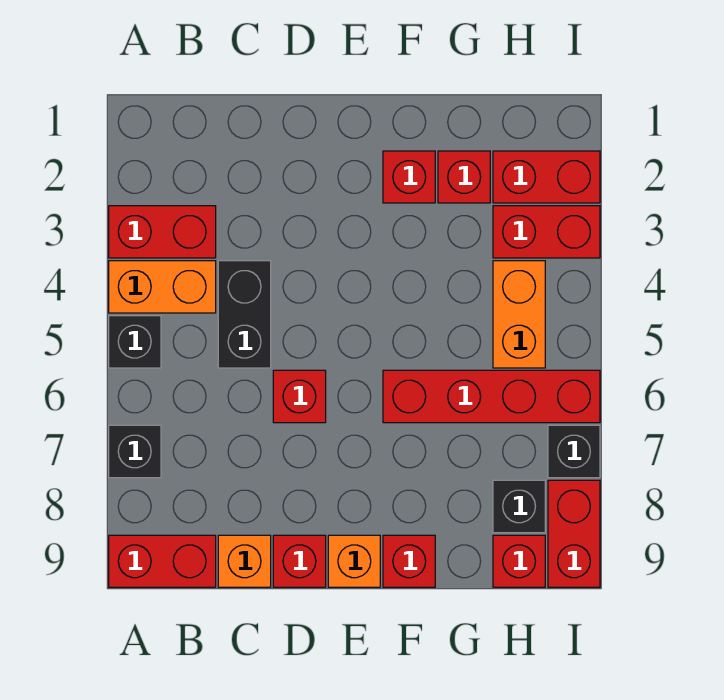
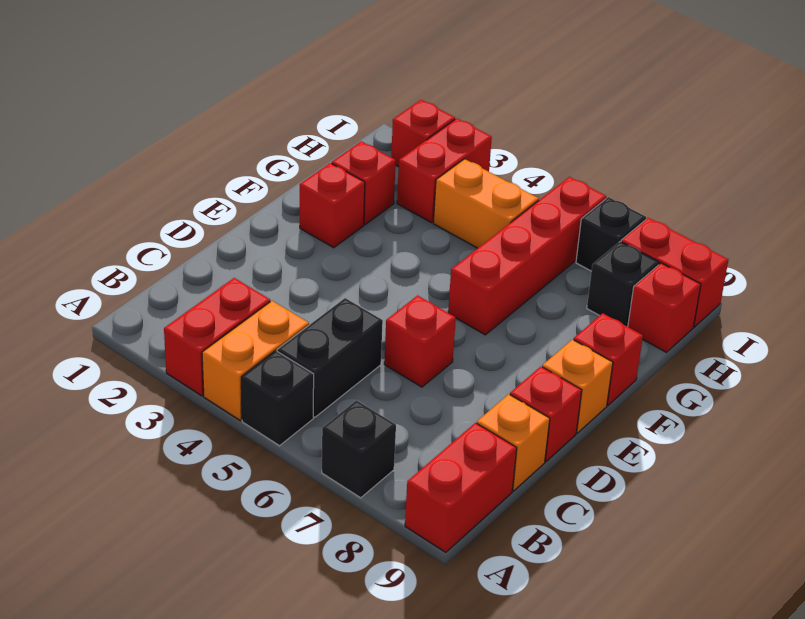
black 1x2 brick [218,261,271,368] -> black 1x2 brick turned to [277,298,383,417]
red 1x2 brick [493,151,600,203] -> red 1x1 brick [391,100,455,167]

